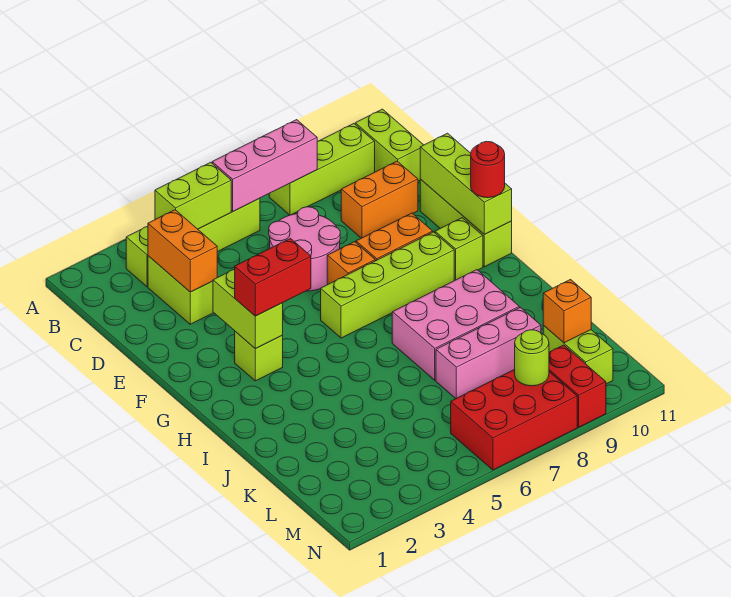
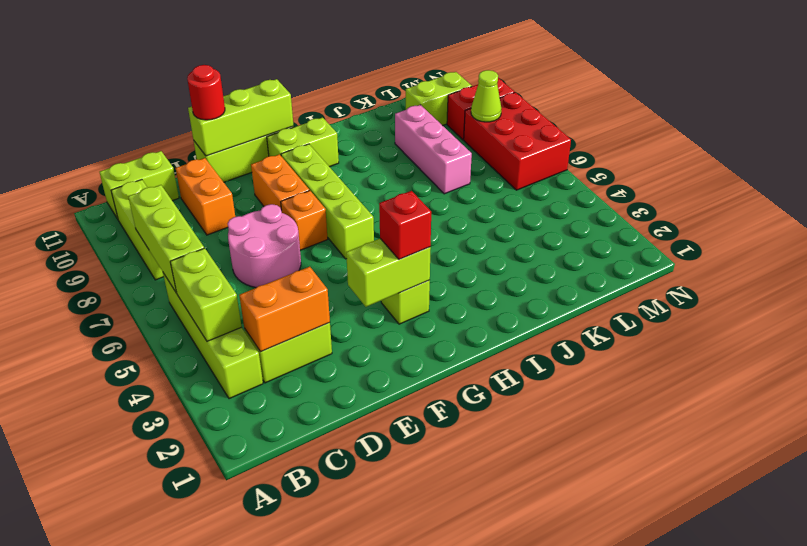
pink 1x3 brick [212,120,317,211] -> lime 1x3 brick [128,185,204,293]
red 1x2 brick [235,239,311,316] -> red 1x1 brick [379,191,431,259]
lime 1x1 brick [435,218,483,281] -> lime 1x2 brick [267,118,339,167]
red 1x1 round brick [471,141,505,198] -> red 1x1 round brick moved to [187,65,225,120]
pink 2x3 brick [392,270,519,380] -> none
orange 1x1 brick [543,280,591,343] -> none
lime 1x1 round brick [515,330,549,386] -> lime 1x1 cone [471,70,501,122]

